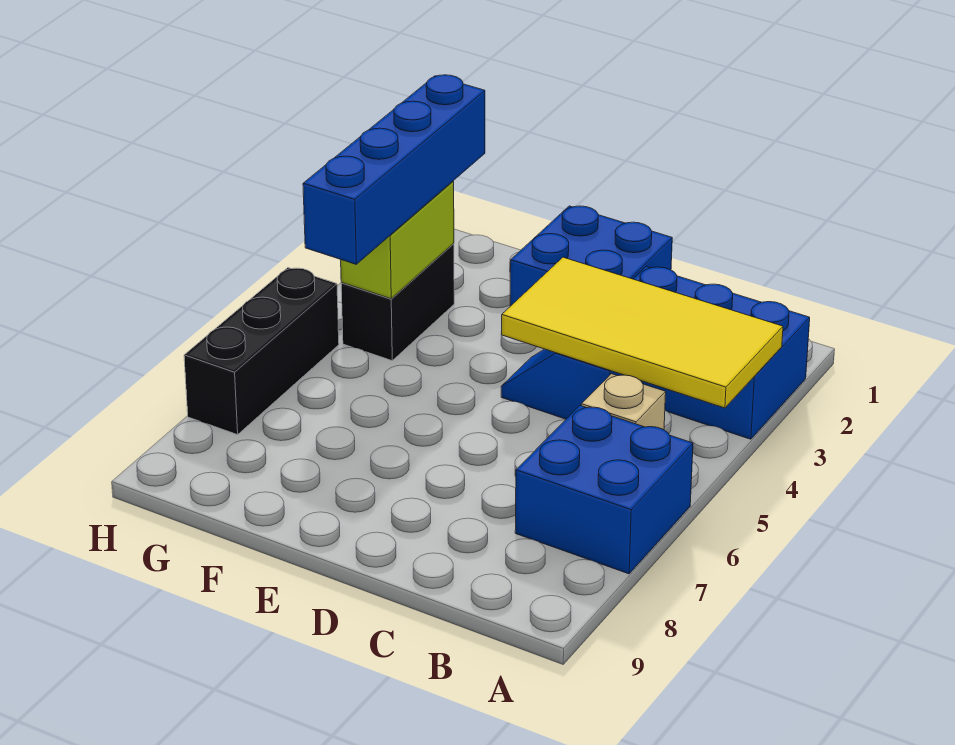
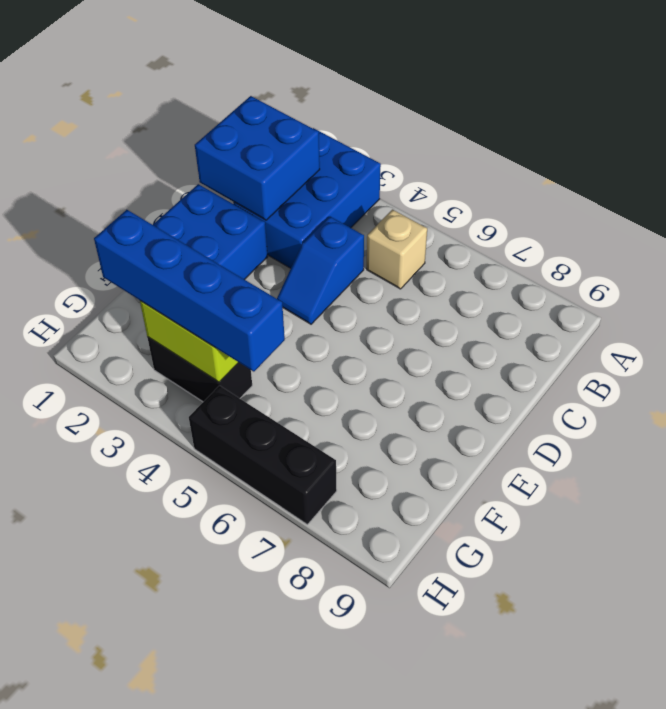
yellow 2x4 tile [502,257,783,408] -> none
blue 2x2 brick [515,406,693,574] -> blue 2x2 brick moved to [195,96,320,220]

